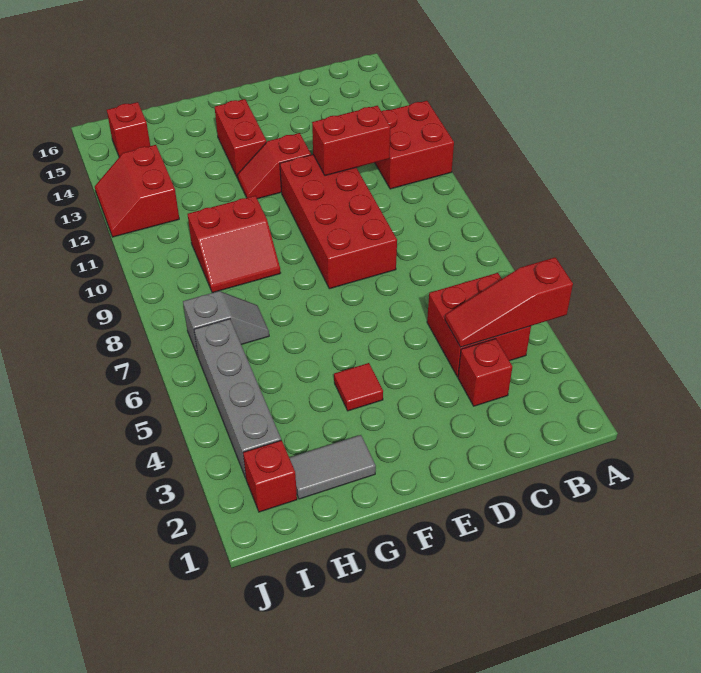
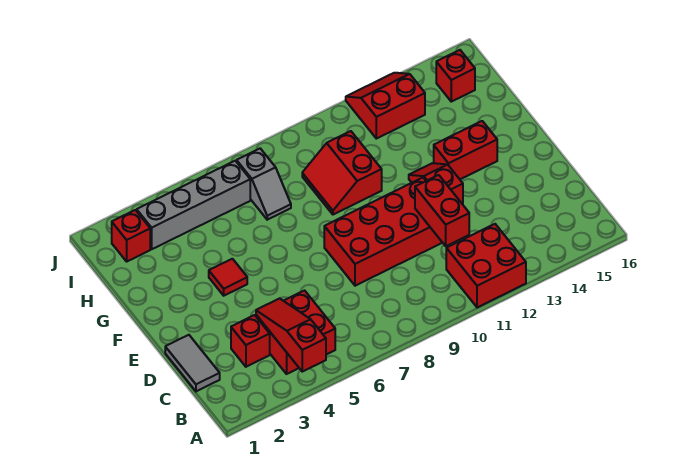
grey 1x2 tile [289,435,376,499] -> grey 1x2 tile moved to [165,335,220,391]

